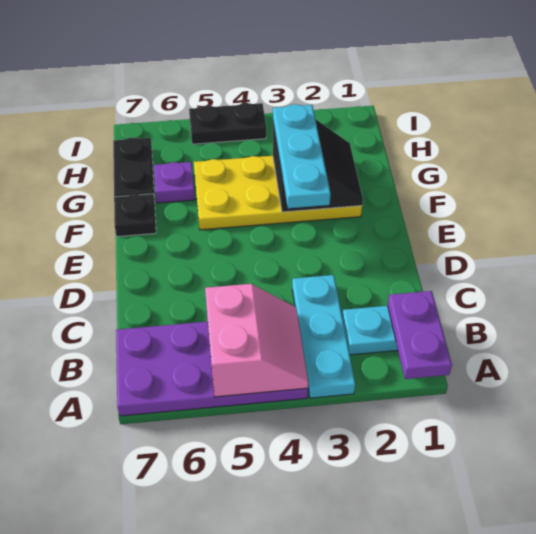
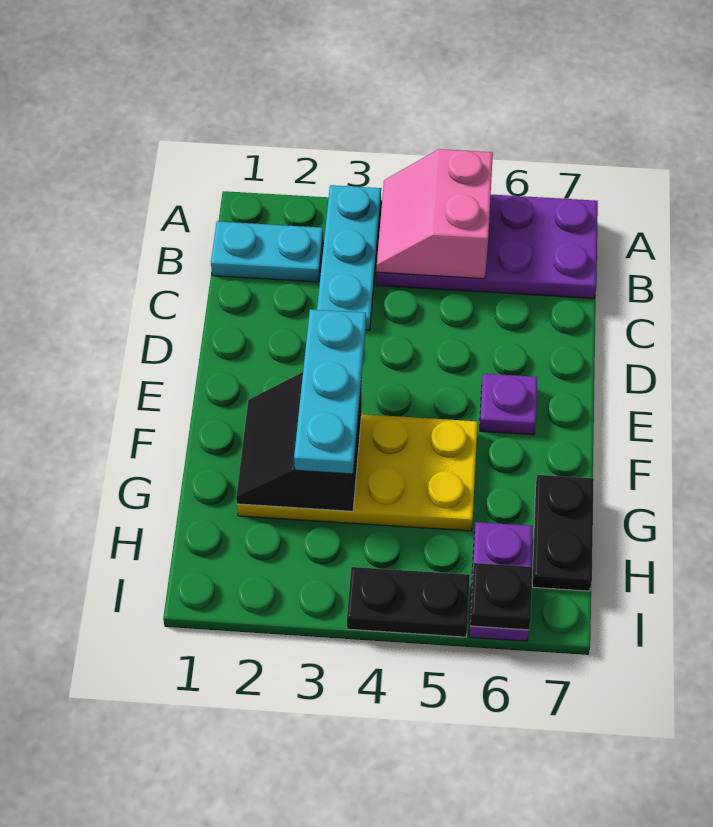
purple 1x2 plate [388,291,452,379] -> purple 1x2 plate moved to [469,522,533,641]
black 1x1 plate [114,194,156,237] -> black 1x1 plate moved to [470,563,533,630]
purple 1x1 plate [154,162,195,203] -> purple 1x1 plate moved to [480,373,537,435]

